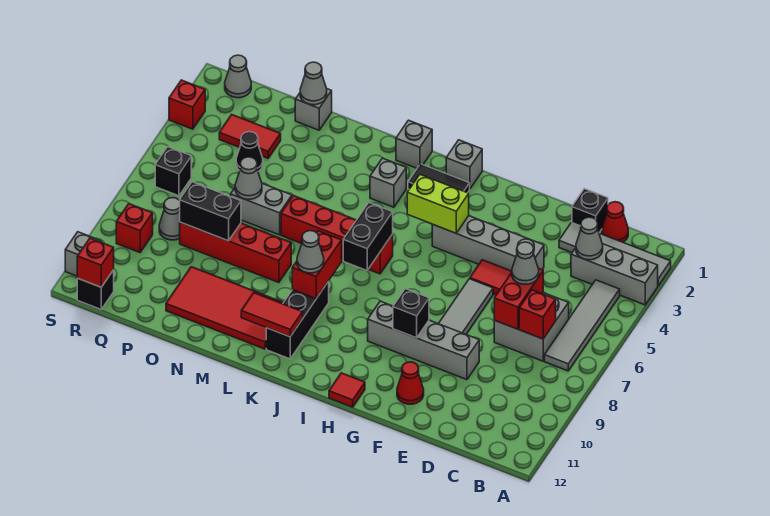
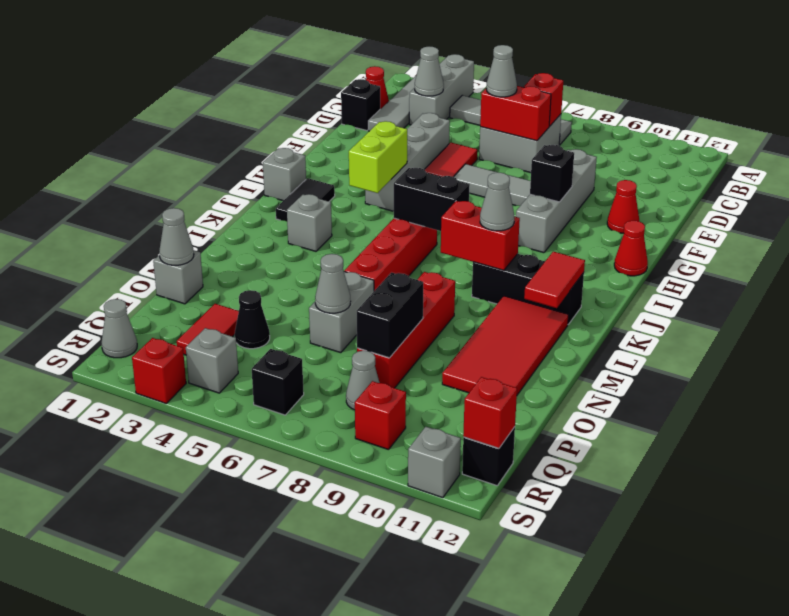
red 1x1 tile [329,373,365,407] -> red 1x1 cone [614,221,648,276]
grey 1x1 brick [396,120,432,168] -> grey 1x1 brick moved to [186,328,238,393]

